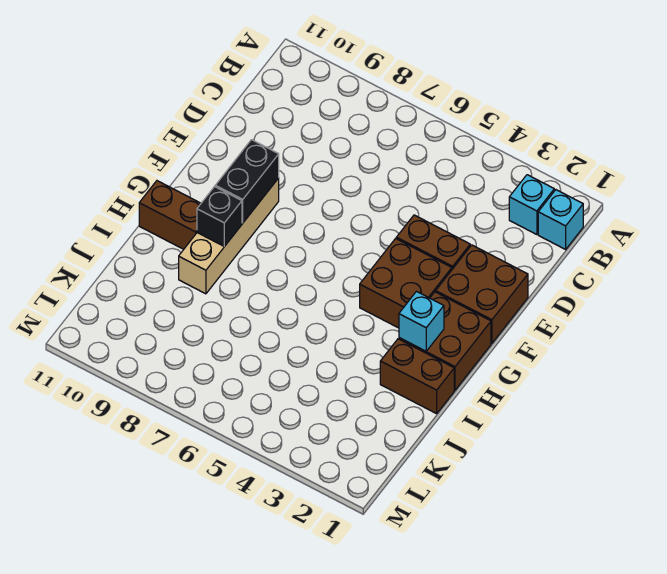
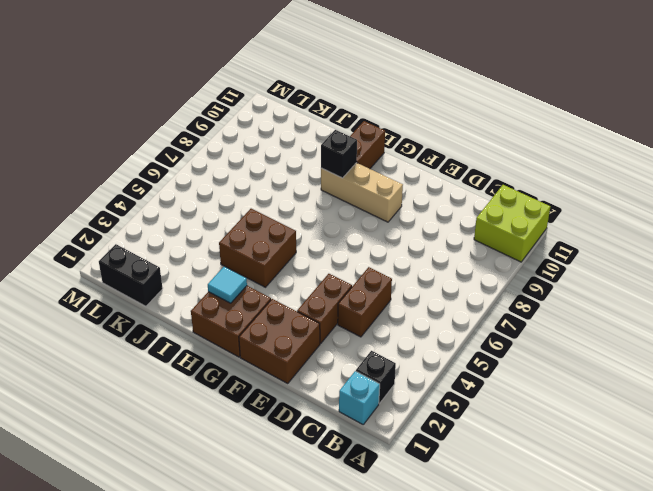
none -> lime 2x2 brick [474,185,550,262]
cyan 1x1 brick [509,175,554,235] -> black 1x1 brick [356,351,396,404]
brown 2x2 brick [360,238,452,328] -> brown 2x2 brick moved to [219,209,296,287]
tan 1x4 brick [179,178,279,294] -> tan 1x3 brick [321,163,403,222]
black 1x2 brick [215,140,279,223] -> black 1x2 brick moved to [99,244,163,306]
cyan 1x1 brick [399,291,444,351] -> cyan 1x1 tile [208,267,247,303]
brown 1x2 brick [380,339,454,414] -> brown 1x2 brick moved to [338,267,392,337]

